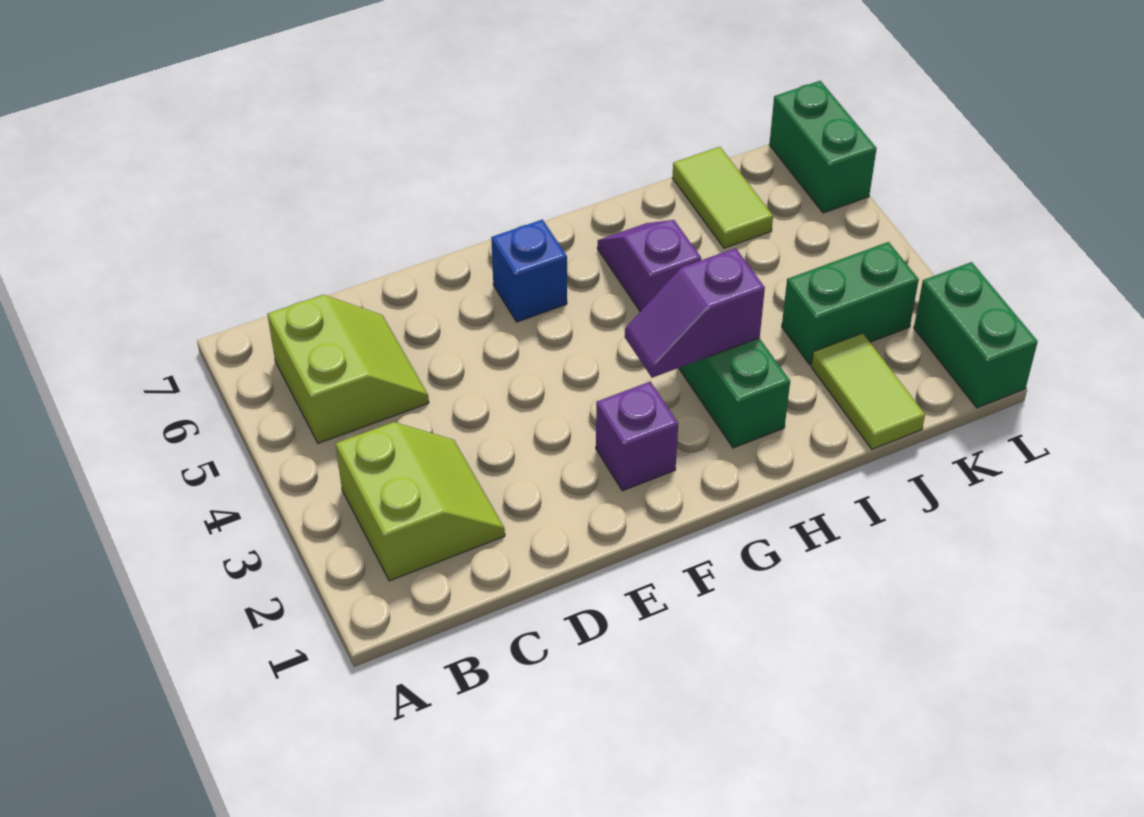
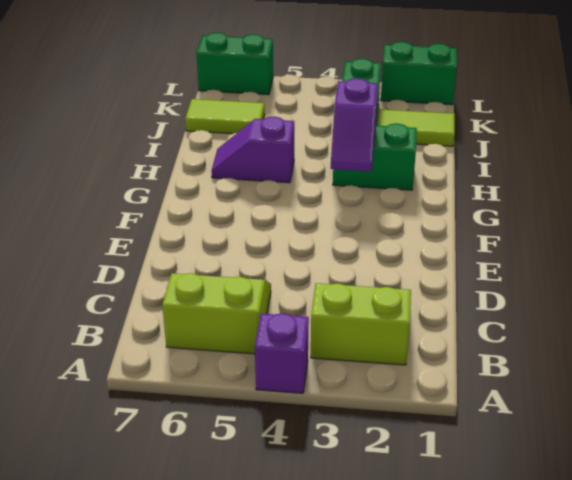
purple 1x1 brick [596,382,678,491] -> purple 1x1 brick moved to [255,313,309,393]
blue 1x1 brick [491,220,567,322] -> none

